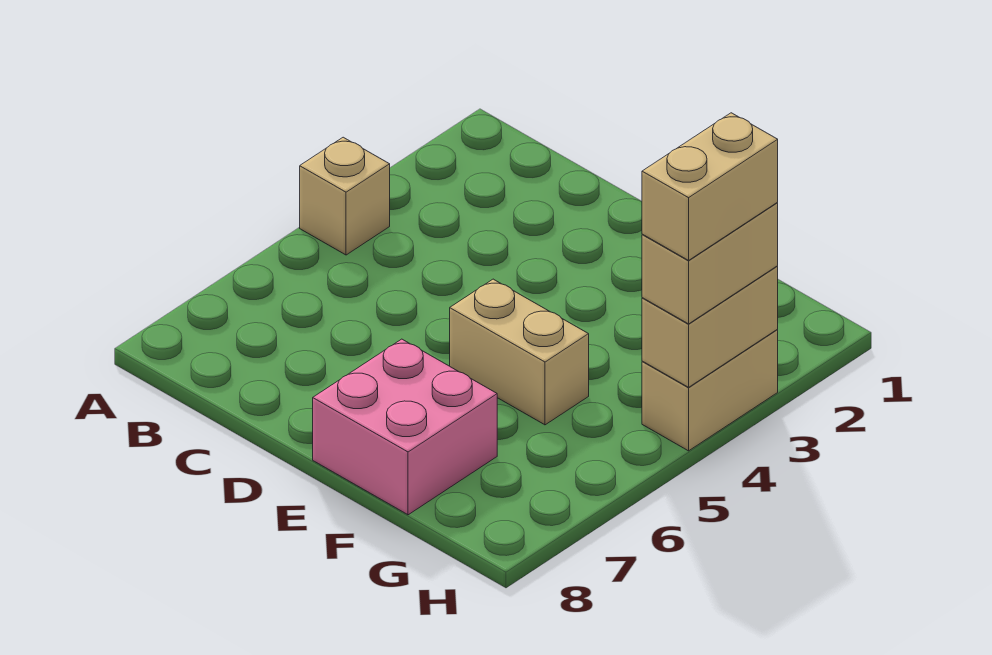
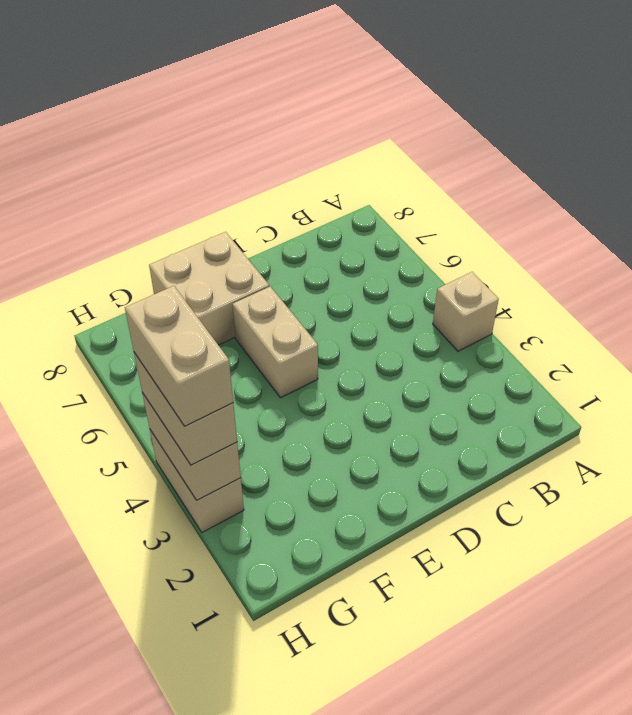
tan 1x2 brick [450,279,589,425] -> tan 1x2 brick turned to [233,286,318,398]
pink 2x2 brick [313,339,497,515] -> tan 2x2 brick [149,232,269,345]

